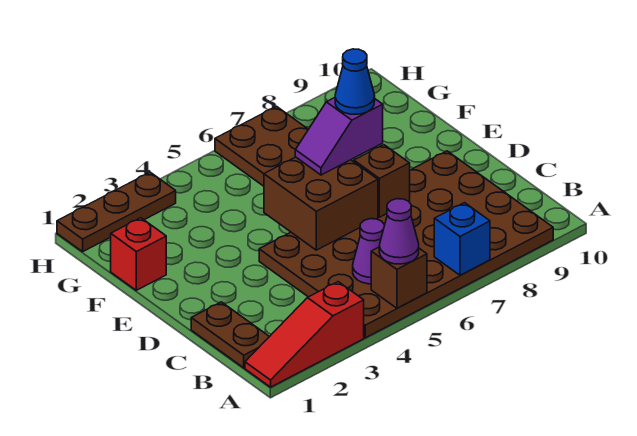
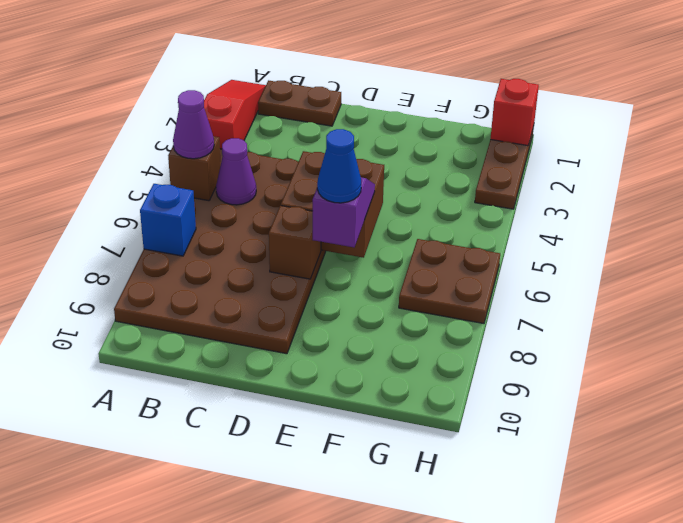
red 1x1 brick [111,218,166,290] -> red 1x1 brick moved to [490,79,539,146]

